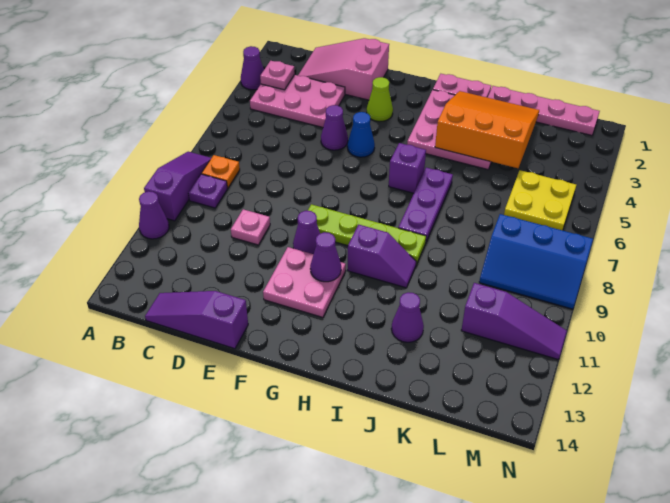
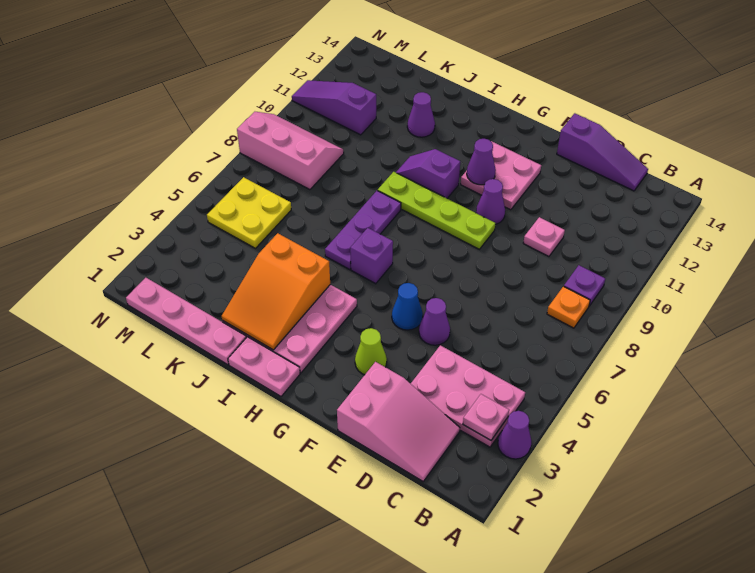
purple 1x3 slope [144,152,211,221] -> none
purple 1x1 cone [139,191,169,239] -> none
orange 3x3 slope [435,91,539,168] -> orange 2x3 slope [222,233,330,350]
blue 2x3 slope [479,214,593,309] -> pink 2x3 slope [237,112,344,190]

